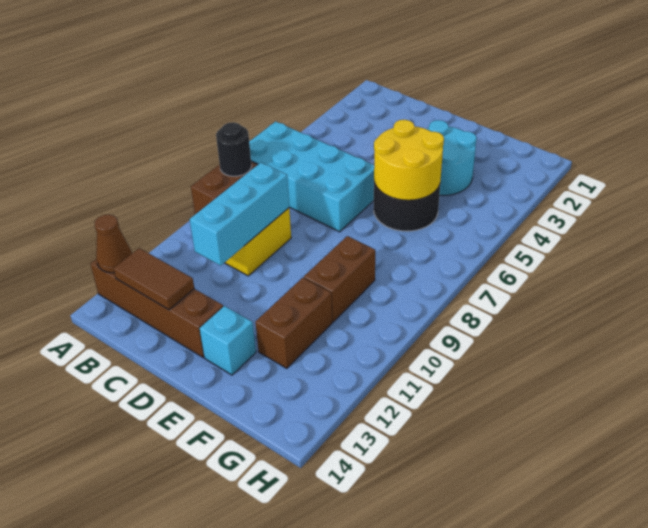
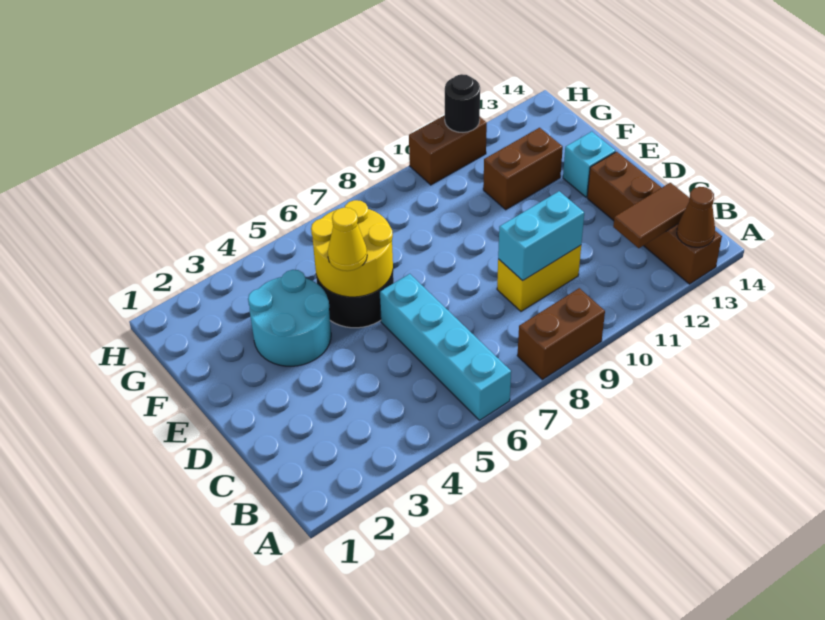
cyan 2x4 brick [249,121,374,232] -> cyan 1x4 brick [380,274,511,420]
black 1x1 round brick [216,122,252,176] -> black 1x1 round brick moved to [445,74,480,132]
brown 1x2 tile [114,248,194,310] -> brown 1x2 tile turned to [613,183,689,248]
cyan 1x3 brick [190,163,289,266] -> cyan 1x2 brick [498,191,584,281]
none -> yellow 1x1 cone [328,208,367,271]
brown 1x2 brick [304,236,375,322] -> brown 1x2 brick moved to [409,115,487,185]

